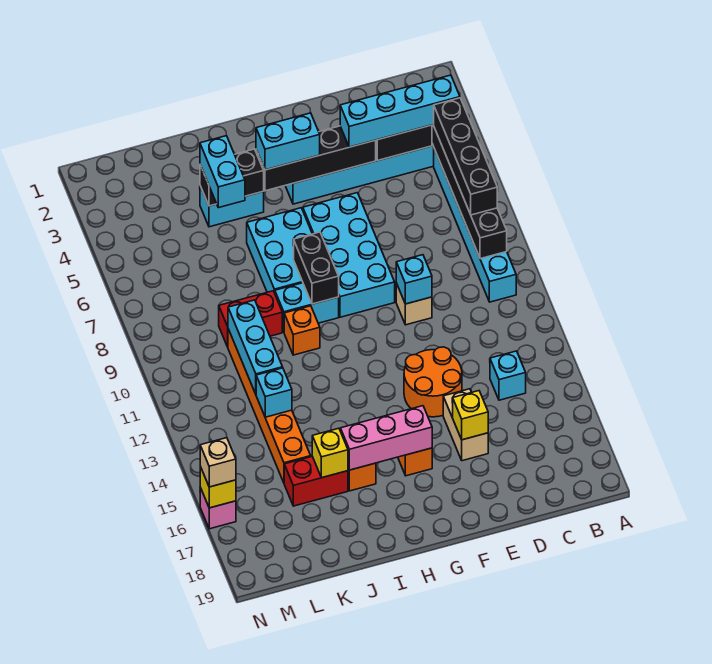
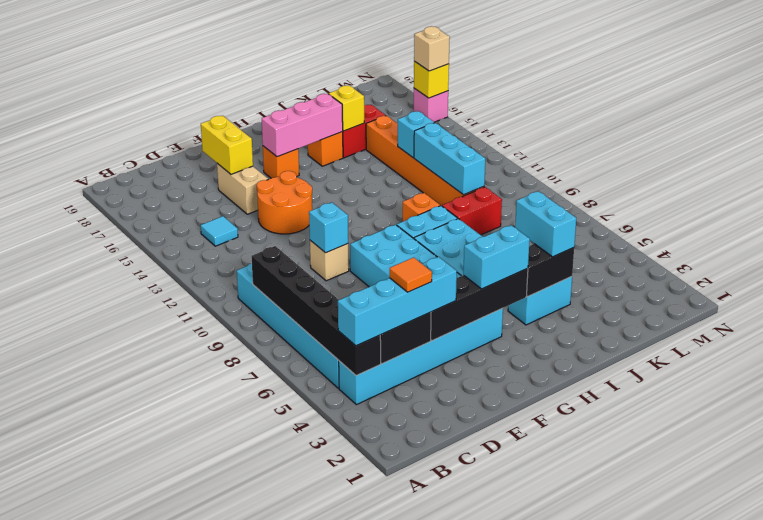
black 1x4 brick [434,98,497,215] -> none
cyan 1x1 brick [490,351,526,400] -> cyan 1x1 tile [201,216,238,246]
none -> orange 1x1 tile [390,257,432,292]
yellow 1x1 brick [453,391,488,440] -> yellow 1x2 brick [201,116,253,174]
black 1x2 brick [293,232,339,304] -> none

